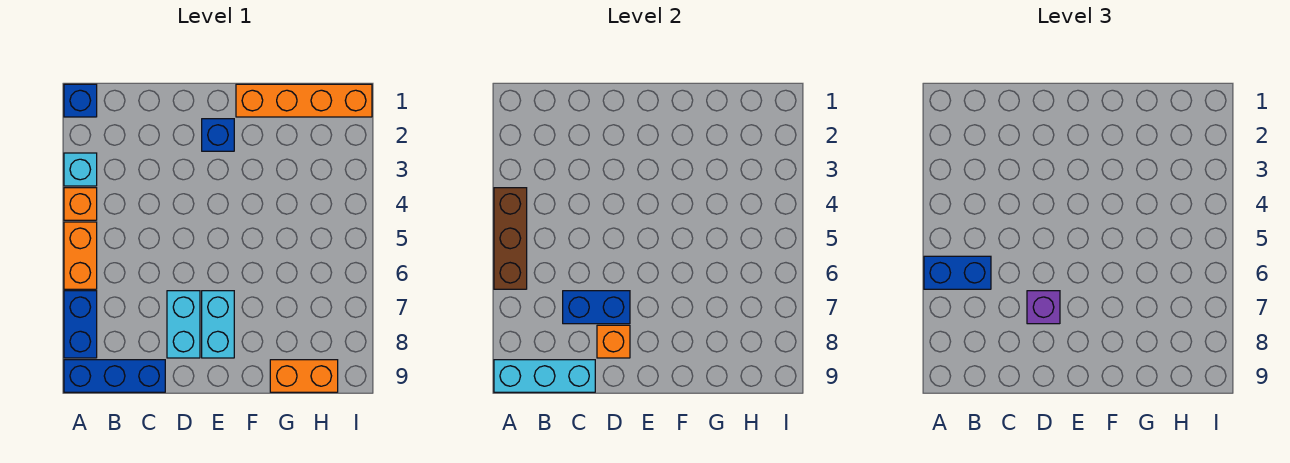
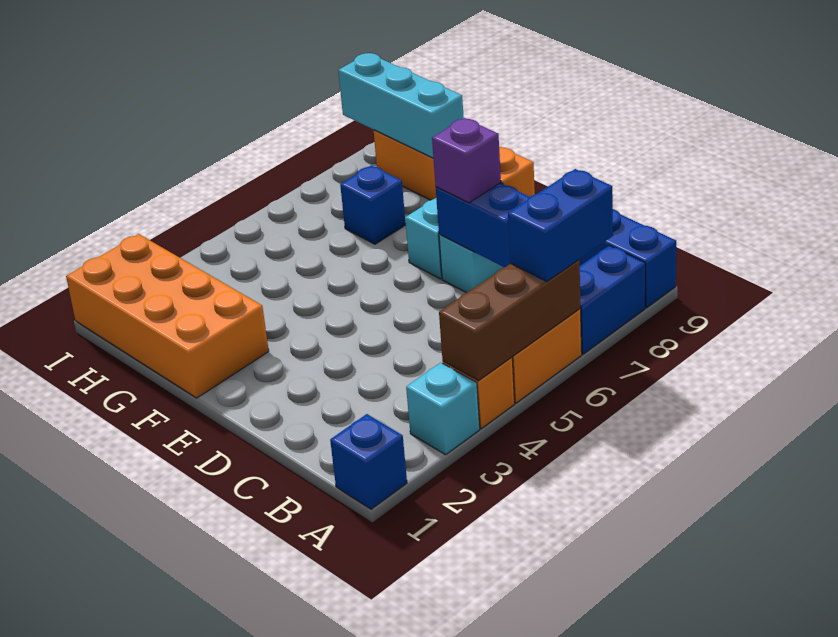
blue 1x2 brick [924,256,991,289] -> blue 1x2 brick turned to [508,169,613,282]
cyan 1x3 brick [494,360,595,392] -> cyan 1x3 brick moved to [338,53,464,158]
blue 1x1 brick [202,119,234,151] -> blue 1x1 brick moved to [340,165,406,244]
orange 1x4 brick [236,84,372,117] -> orange 2x4 brick [66,234,269,398]

